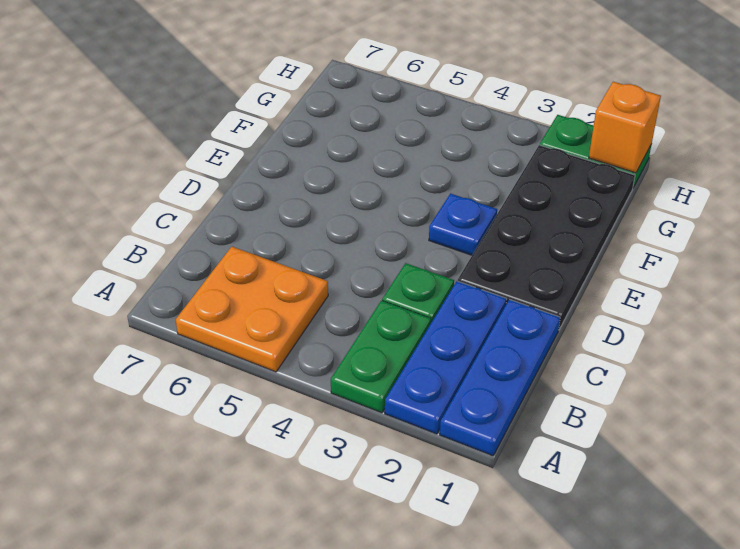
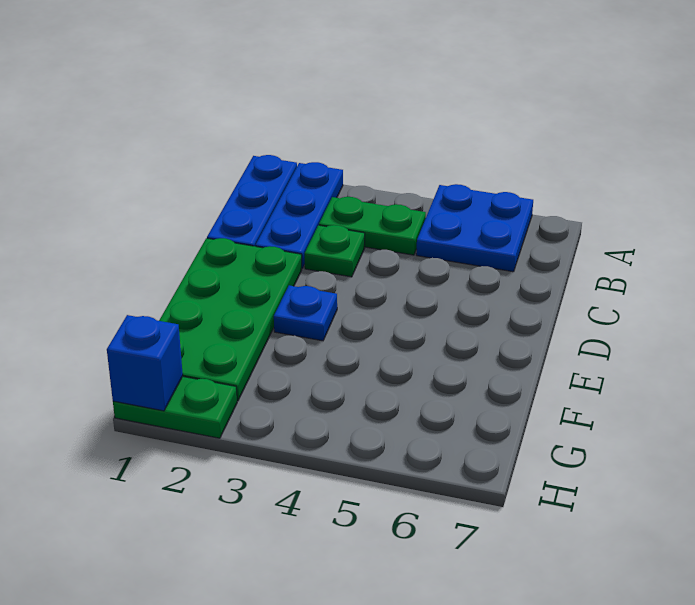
green 1x2 plate [331,301,431,413] -> green 1x2 plate turned to [319,197,426,255]
orange 2x2 plate [176,247,328,372] -> blue 2x2 plate [416,184,533,272]
black 2x4 plate [458,145,635,329] -> green 2x4 plate [159,238,302,401]
orange 1x1 brick [589,82,661,173] -> blue 1x1 brick [107,315,183,411]

